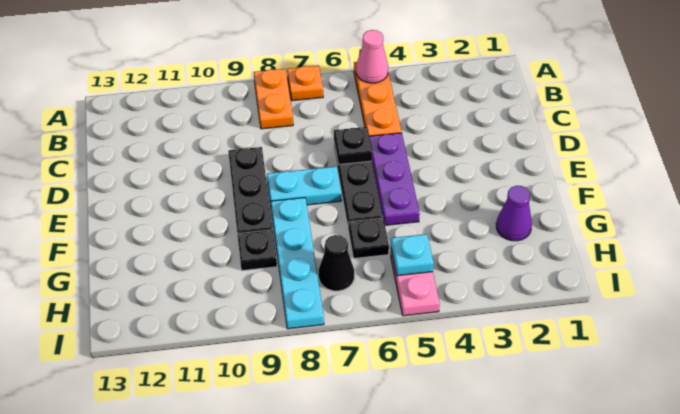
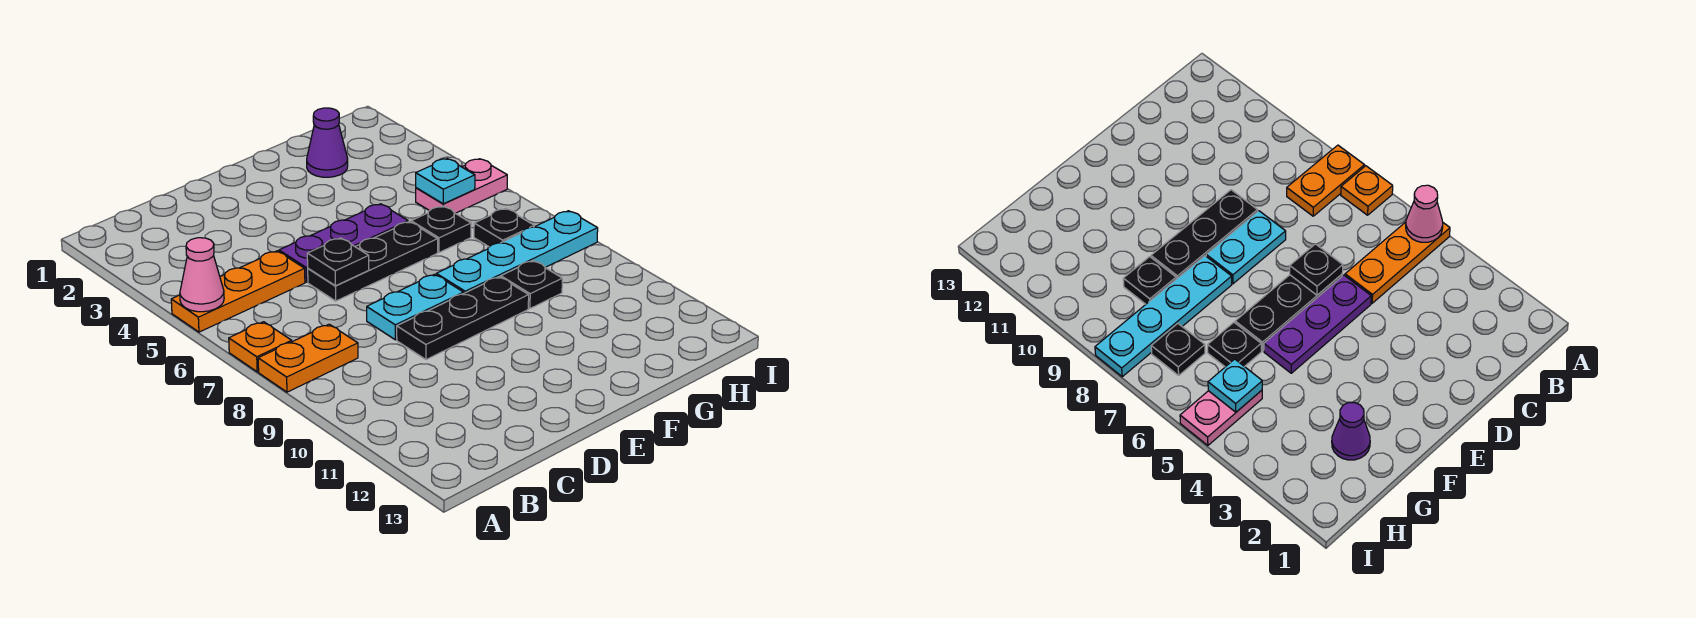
cyan 1x2 plate [267,166,342,205] -> cyan 1x2 plate turned to [367,274,464,340]
black 1x1 cone [319,235,354,291] -> black 1x1 plate [474,208,534,247]

